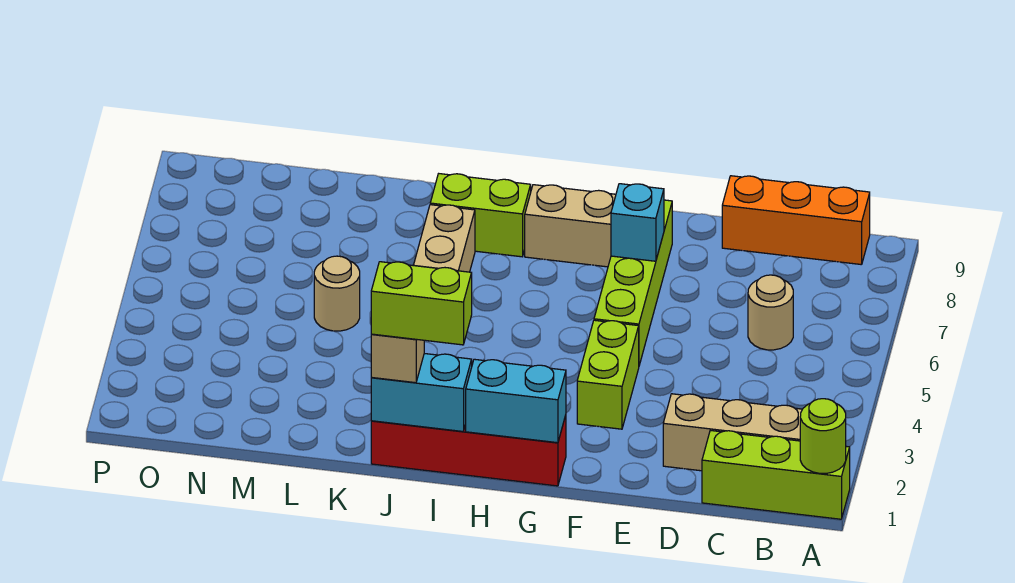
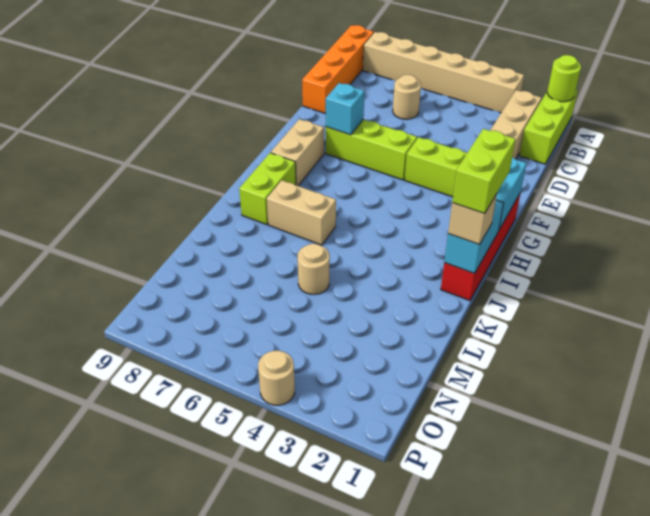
none -> tan 1x6 brick [363,32,524,113]
orange 1x3 brick [722,176,870,265] -> orange 1x4 brick [302,25,374,114]
lime 1x4 brick [594,200,672,365] -> lime 1x3 brick [326,119,417,180]
none -> tan 1x1 round brick [258,351,295,405]

